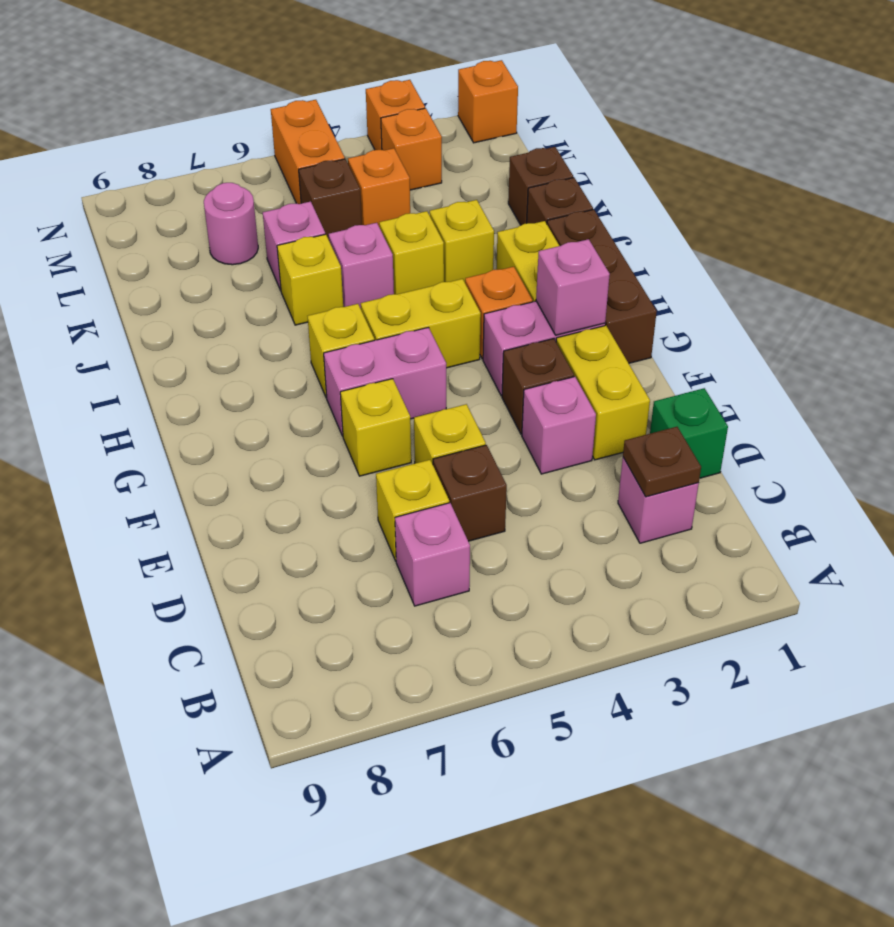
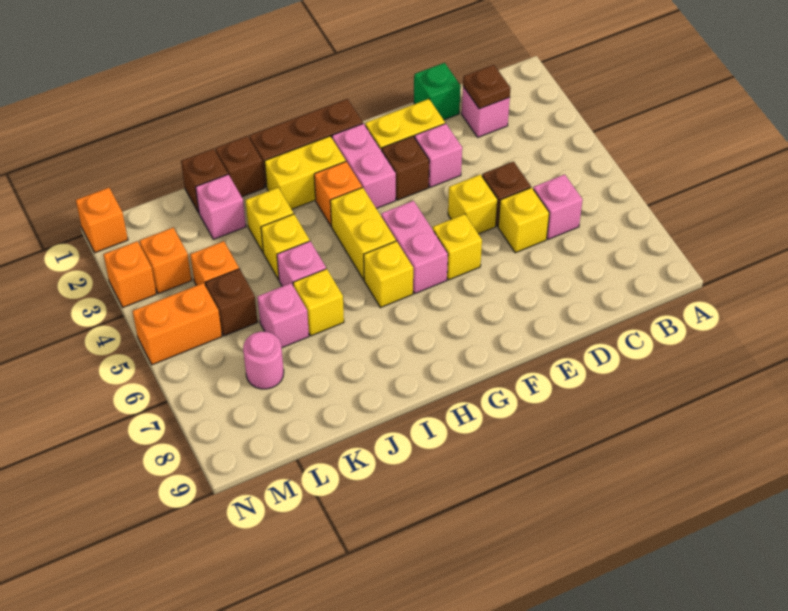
pink 1x1 brick [536,239,610,335] -> pink 1x1 brick moved to [196,174,246,239]

